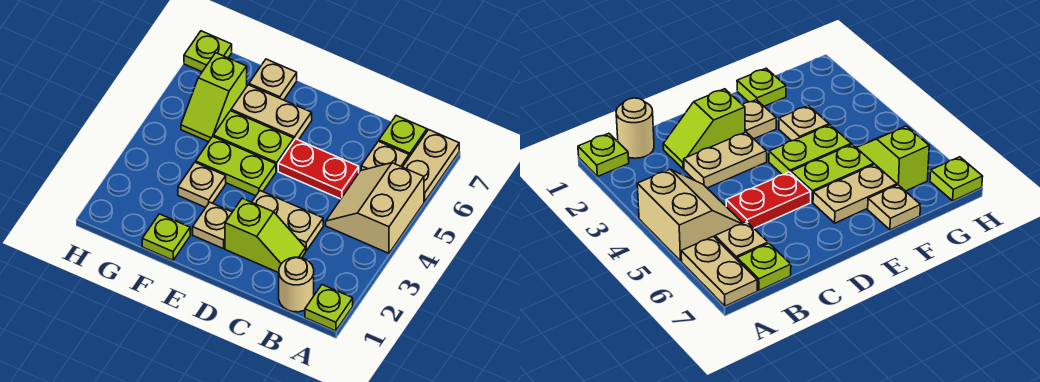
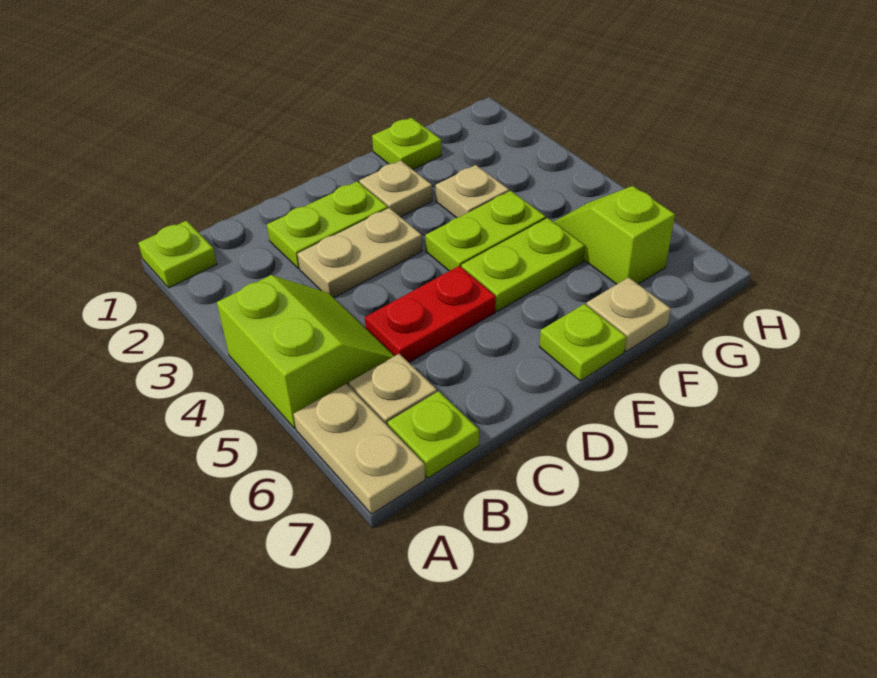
tan 2x2 slope [326,163,424,253] -> lime 2x2 slope [217,275,394,428]
tan 1x1 round brick [279,257,314,312] -> none
lime 1x2 slope [225,198,306,273] -> lime 1x2 plate [267,181,388,269]
tan 1x2 plate [231,85,312,140] -> none
lime 1x1 plate [184,31,232,72] -> lime 1x1 plate moved to [539,304,626,381]

